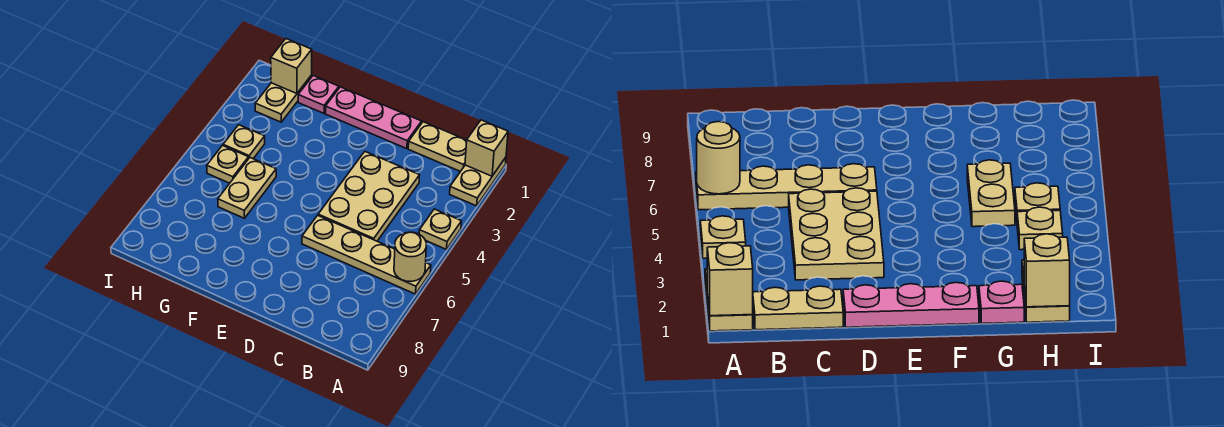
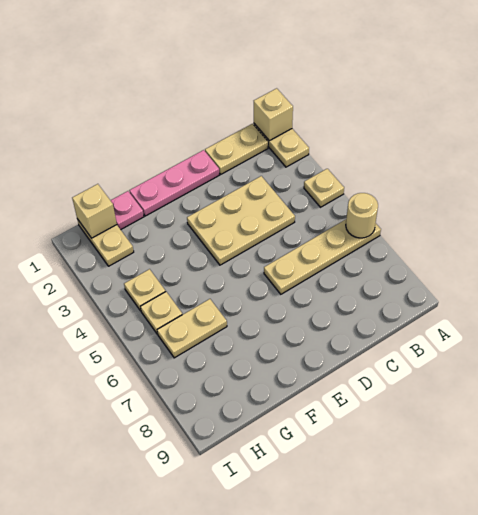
tan 2x3 plate [318,152,420,241] -> tan 2x3 plate turned to [187,176,295,265]
tan 1x2 plate [218,158,276,218] -> tan 1x2 plate turned to [157,299,227,358]

